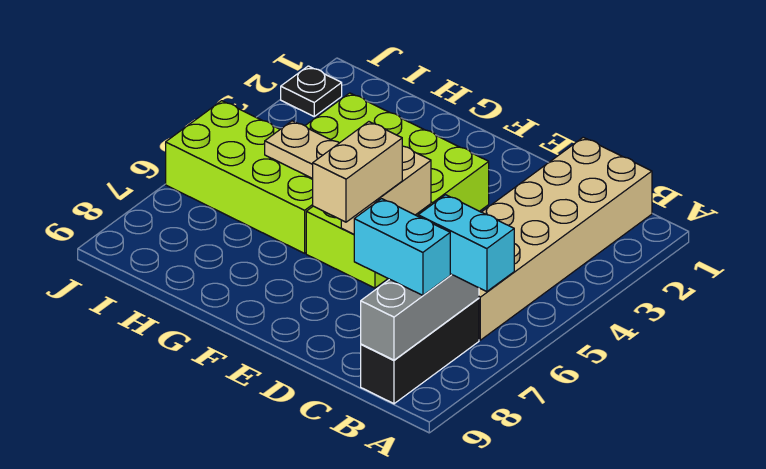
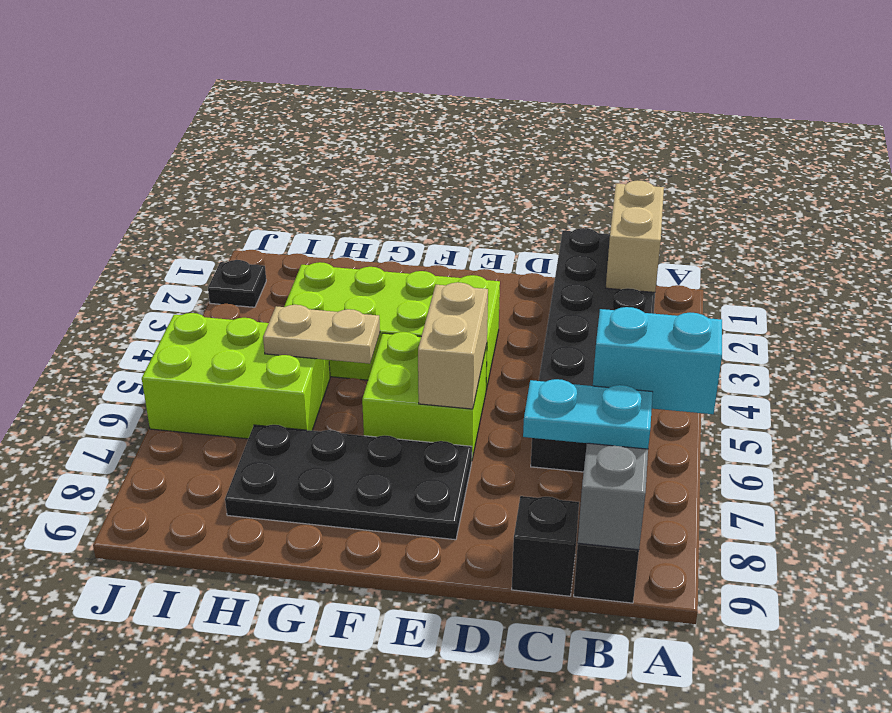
tan 2x6 brick [479,137,652,340] -> black 2x6 brick [531,228,655,472]
cyan 1x2 brick [354,199,450,295] -> cyan 1x2 plate [523,379,653,449]
none -> black 1x1 brick [512,496,579,596]
tan 1x2 brick [313,122,402,222] -> tan 1x2 brick moved to [606,180,664,292]
none -> black 2x4 plate [225,425,472,540]
lime 2x4 brick [166,101,313,253] -> lime 2x3 brick [142,313,330,439]

